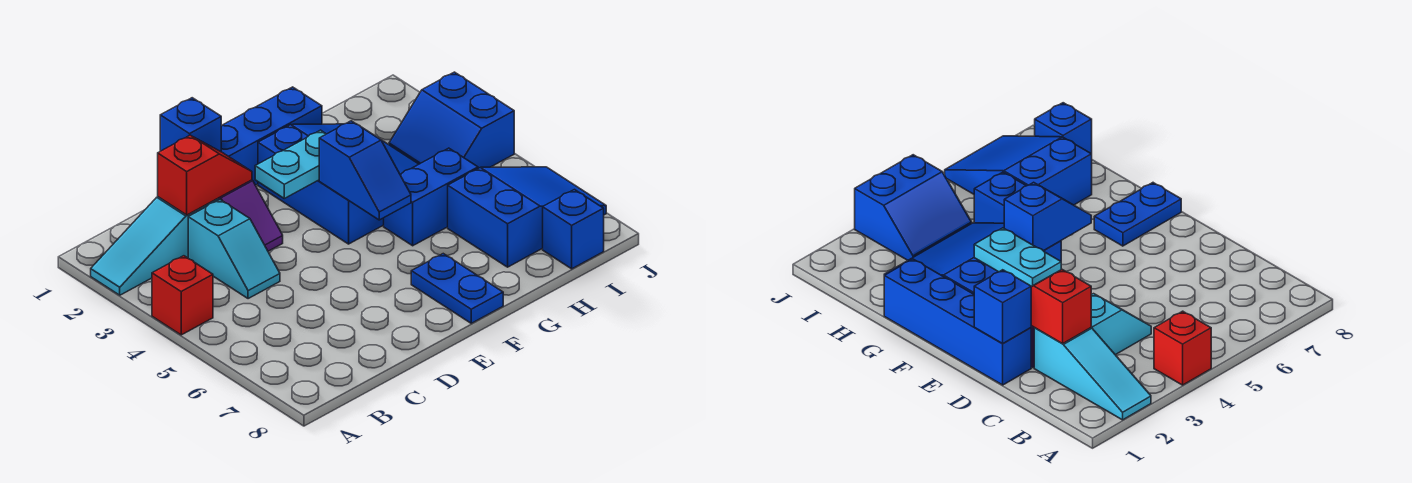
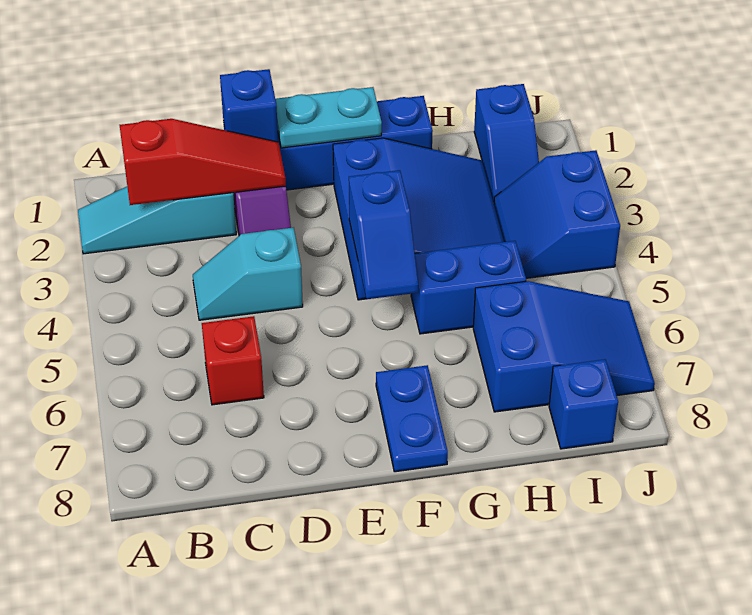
red 1x1 brick [152,256,213,335] -> red 1x1 brick moved to [202,316,264,405]
red 1x2 slope [158,135,252,215] -> red 1x3 slope [120,119,286,205]
cyan 1x2 slope [188,200,280,299] -> cyan 1x2 slope turned to [193,228,303,320]
cyan 1x2 plate [255,130,326,198] -> cyan 1x2 plate moved to [275,87,382,148]
none -> blue 1x2 slope [474,84,539,202]

